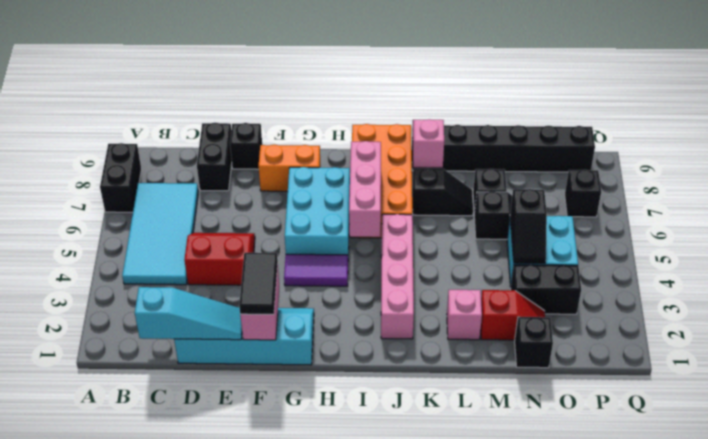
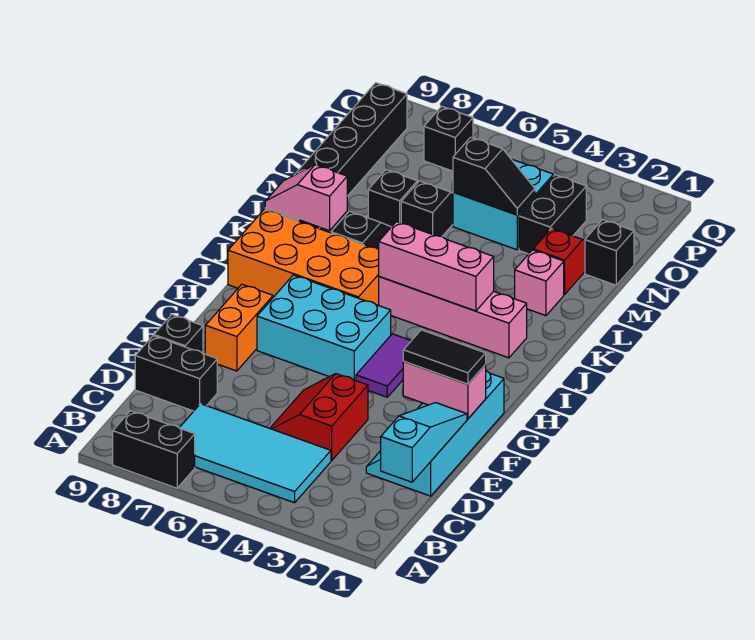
pink 1x3 brick [349,141,381,237] -> pink 1x3 brick moved to [379,222,494,311]

